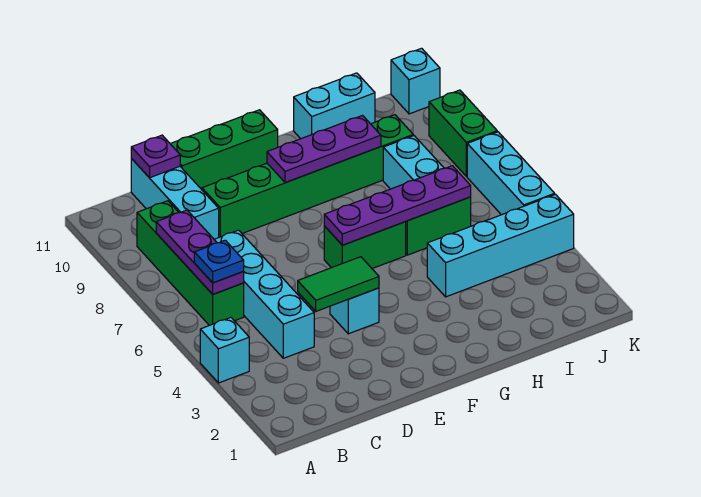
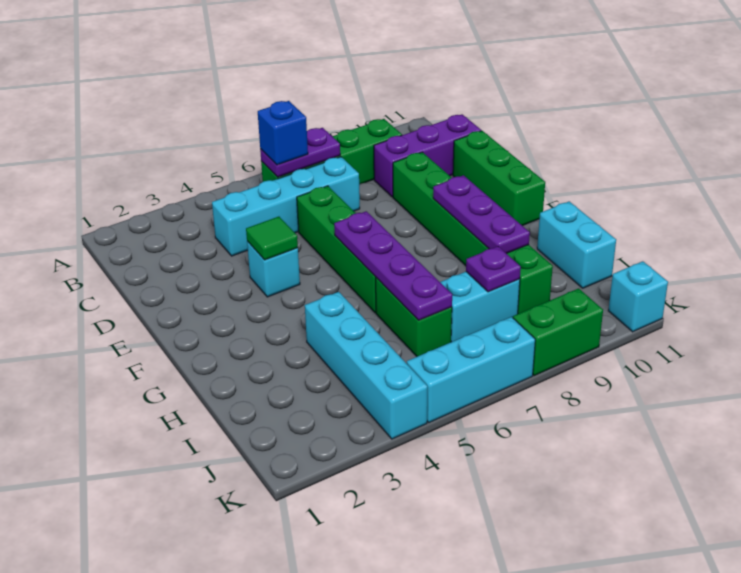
cyan 1x1 brick [200,318,249,383] -> none
purple 1x3 plate [156,210,244,294] -> purple 1x2 plate [260,128,340,177]
blue 1x1 plate [194,240,244,283] -> blue 1x1 brick [258,101,308,165]
cyan 1x3 brick [131,159,219,239] -> purple 1x3 brick [374,115,481,197]
purple 1x1 plate [131,135,180,178] -> purple 1x1 plate moved to [466,246,521,292]
green 1x2 tile [298,257,379,311] -> green 1x1 tile [246,217,298,260]
green 1x2 brick [324,222,406,269] -> green 1x4 brick [297,186,376,313]

